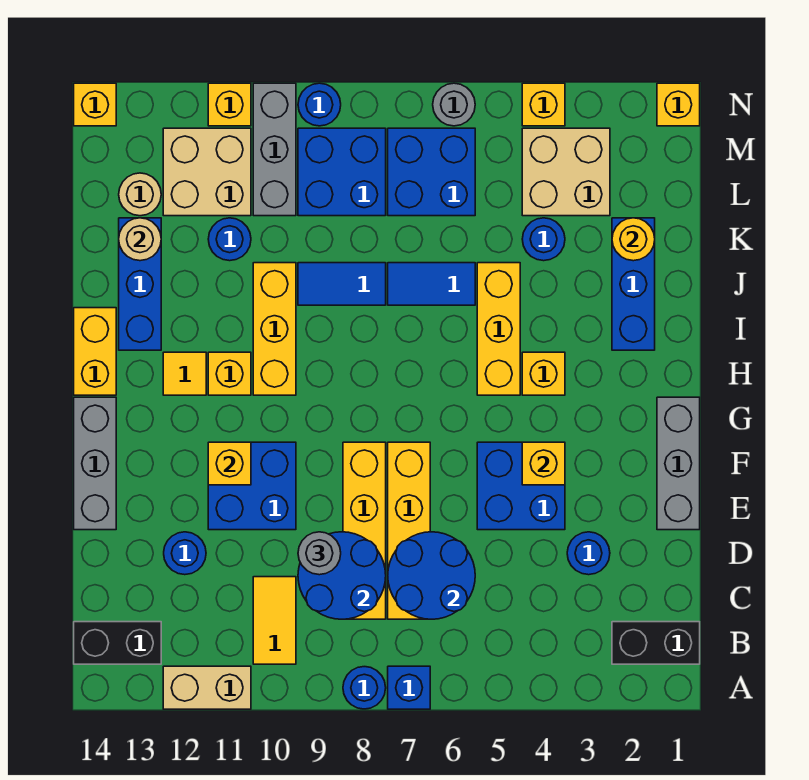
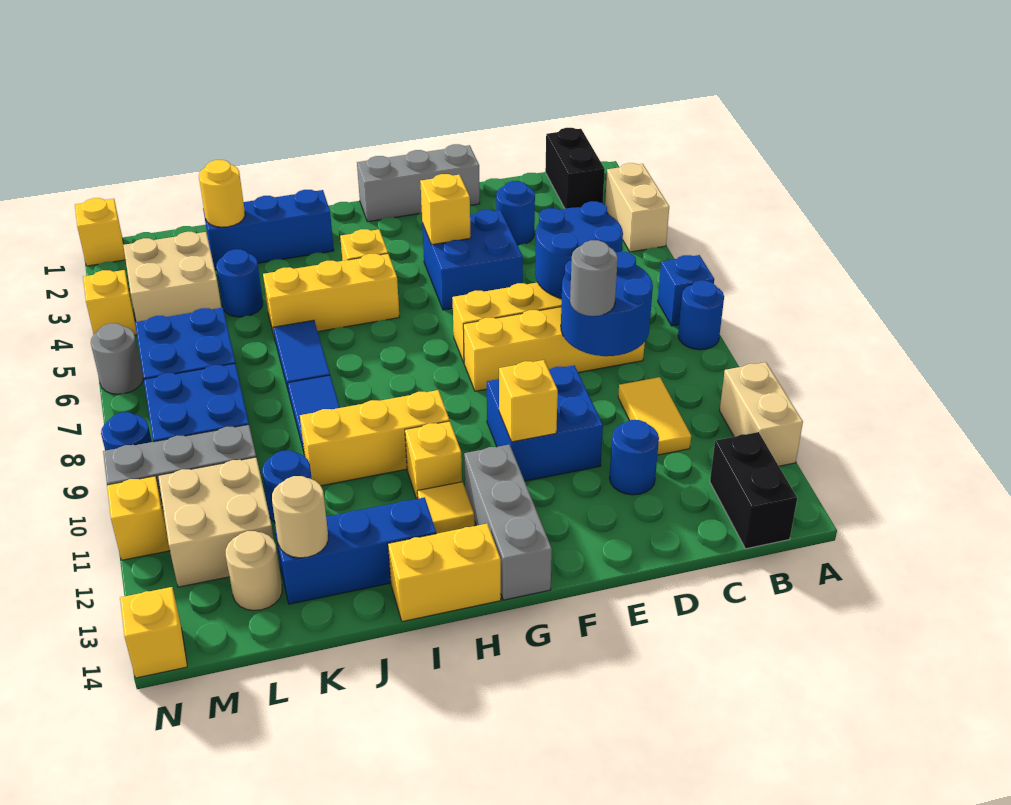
none -> tan 1x2 brick [605,163,669,252]
yellow 1x2 tile [253,577,296,664] -> yellow 1x2 tile turned to [618,377,691,455]
grey 1x3 brick [74,397,116,530] -> grey 1x3 brick turned to [464,445,552,600]

